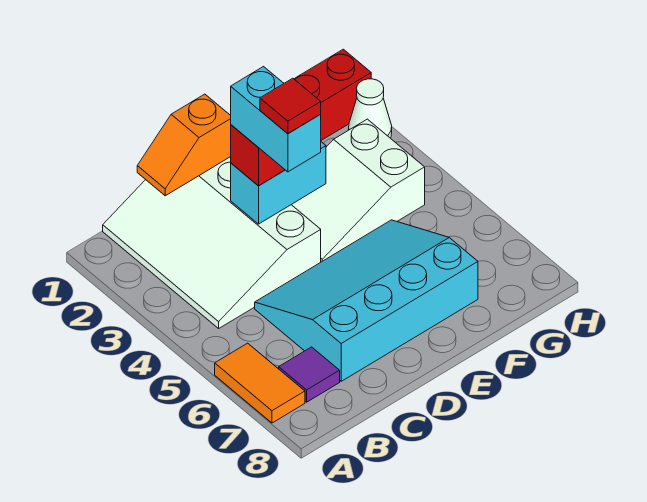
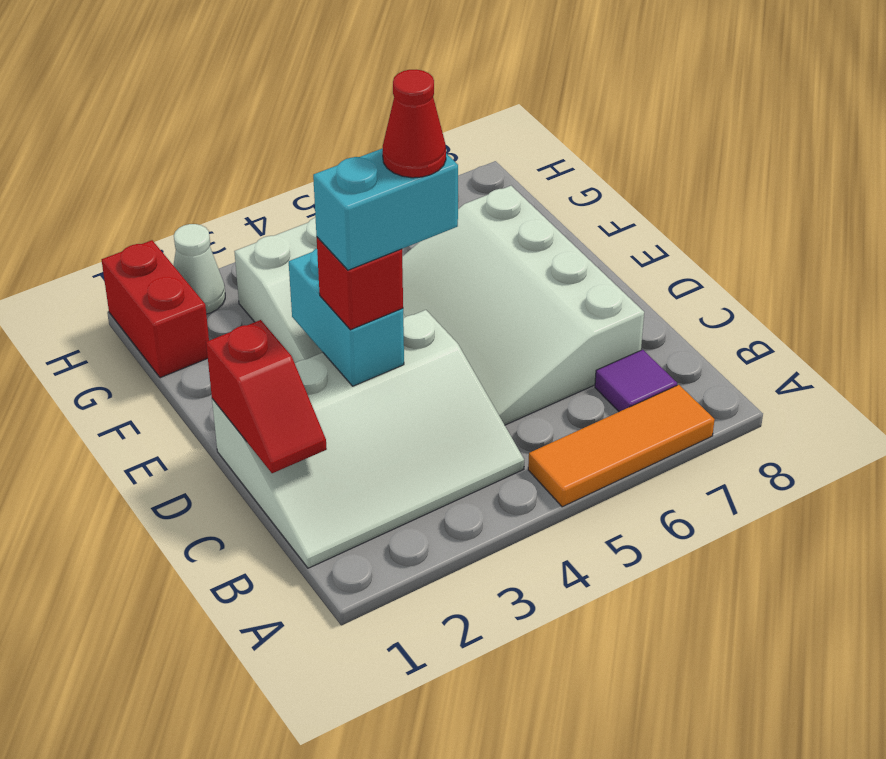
orange 1x2 tile [215,343,305,423] -> orange 1x3 tile [528,385,715,507]
orange 1x2 slope [137,94,231,196] -> red 1x2 slope [206,320,327,473]
cyan 3x4 slope [255,220,478,381] -> white 3x4 slope [402,186,644,425]
red 1x1 tile [260,78,321,134] -> red 1x1 cone [383,69,446,178]

